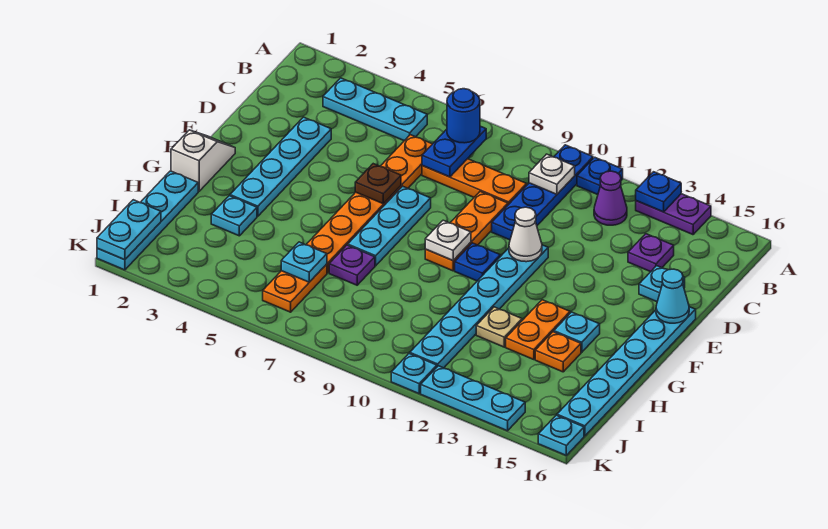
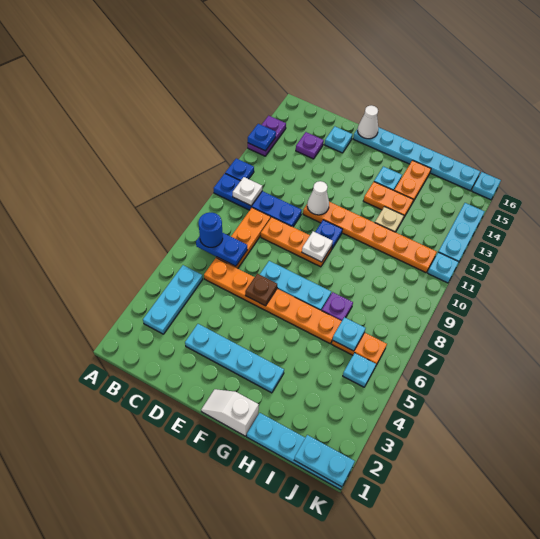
purple 1x1 cone [594,171,627,225] -> none
cyan 1x6 plate [410,245,548,368] -> orange 1x6 plate [303,202,437,273]
cyan 1x1 cone [656,269,689,323] -> white 1x1 cone [358,105,378,139]
cyan 1x1 plate [211,196,257,236] -> cyan 1x1 plate moved to [343,353,376,387]
orange 1x1 plate [535,332,581,372] -> orange 1x2 plate [394,160,431,203]

